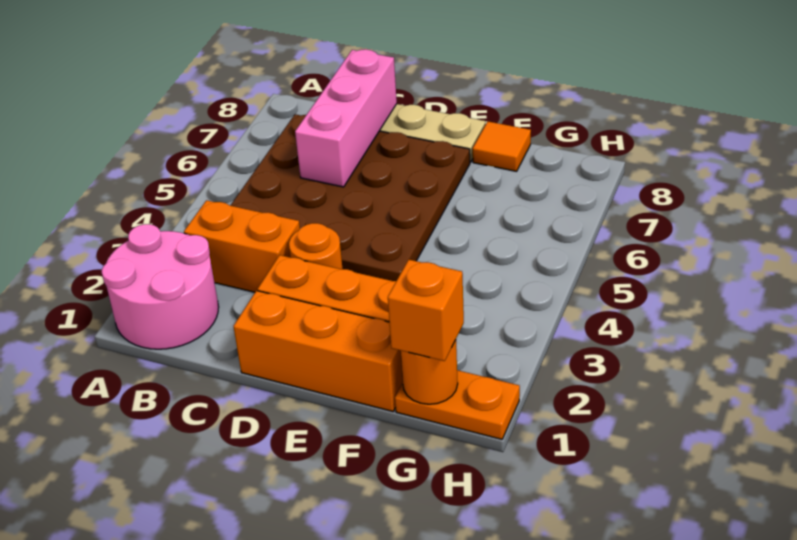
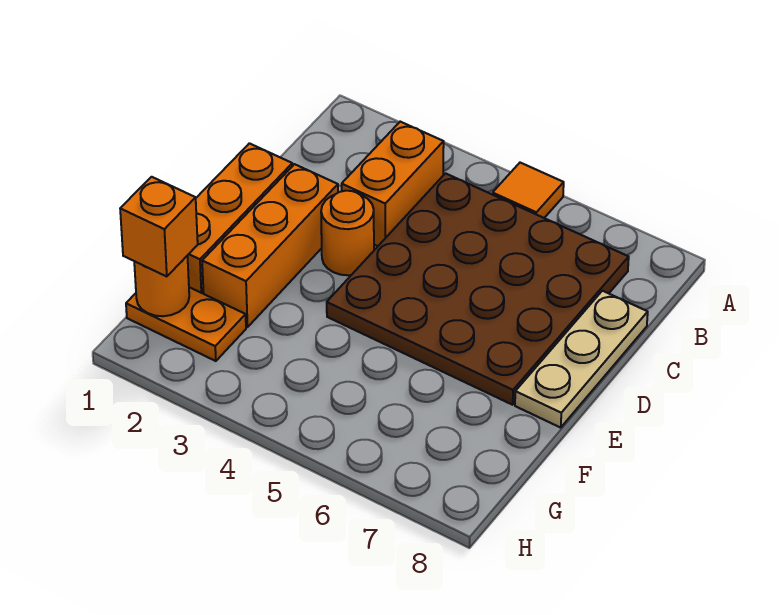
pink 2x2 round brick [102,224,219,349] -> none
pink 1x3 brick [295,49,397,187] -> none
orange 1x1 tile [473,122,531,171] -> orange 1x1 tile moved to [492,163,564,218]
orange 1x2 plate [395,370,520,439] -> orange 1x2 plate turned to [126,287,246,361]

